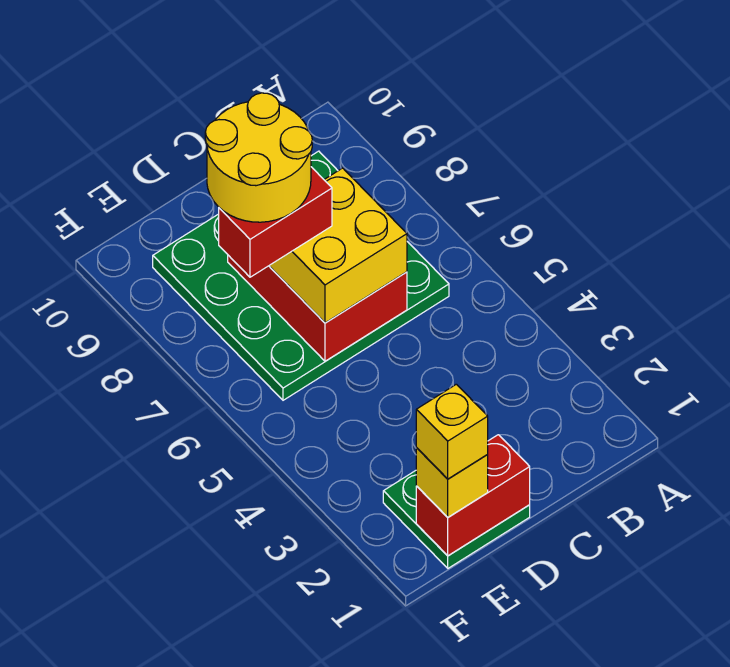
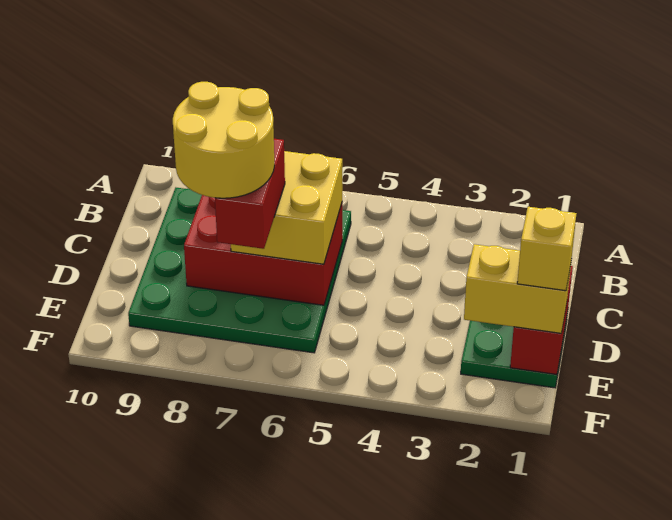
yellow 1x1 brick [416,448,488,517] -> yellow 1x2 brick [464,244,571,333]

